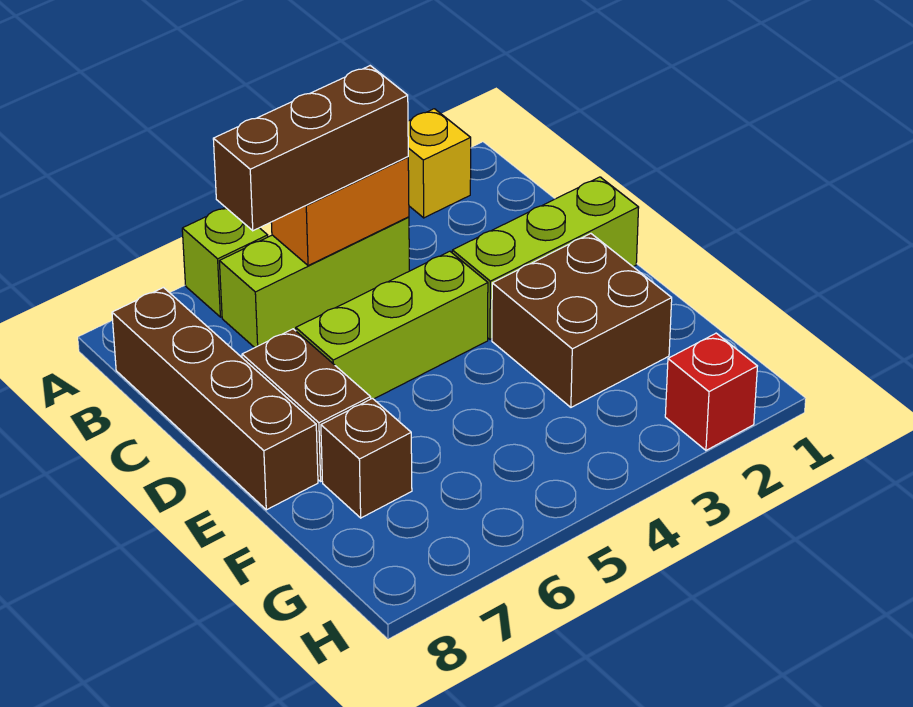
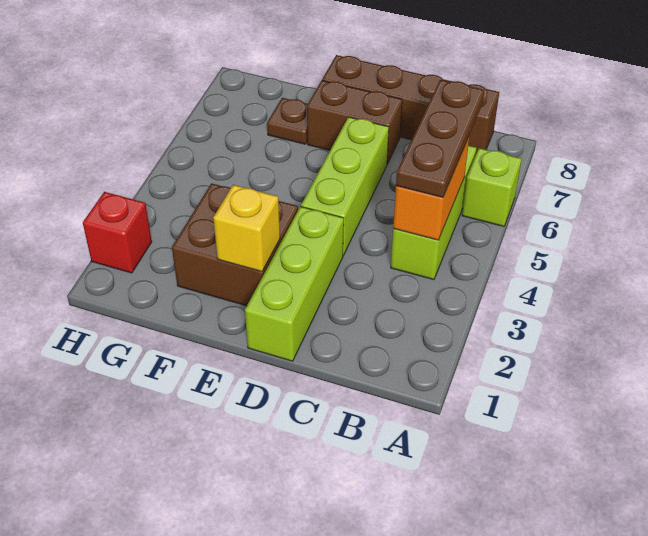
yellow 1x1 brick [408,109,471,218] -> yellow 1x1 brick moved to [213,185,280,272]
brown 1x3 brick [213,66,408,231] -> brown 1x3 plate [396,80,484,198]
brown 1x1 brick [321,398,412,518] -> brown 1x1 plate [267,98,308,144]

